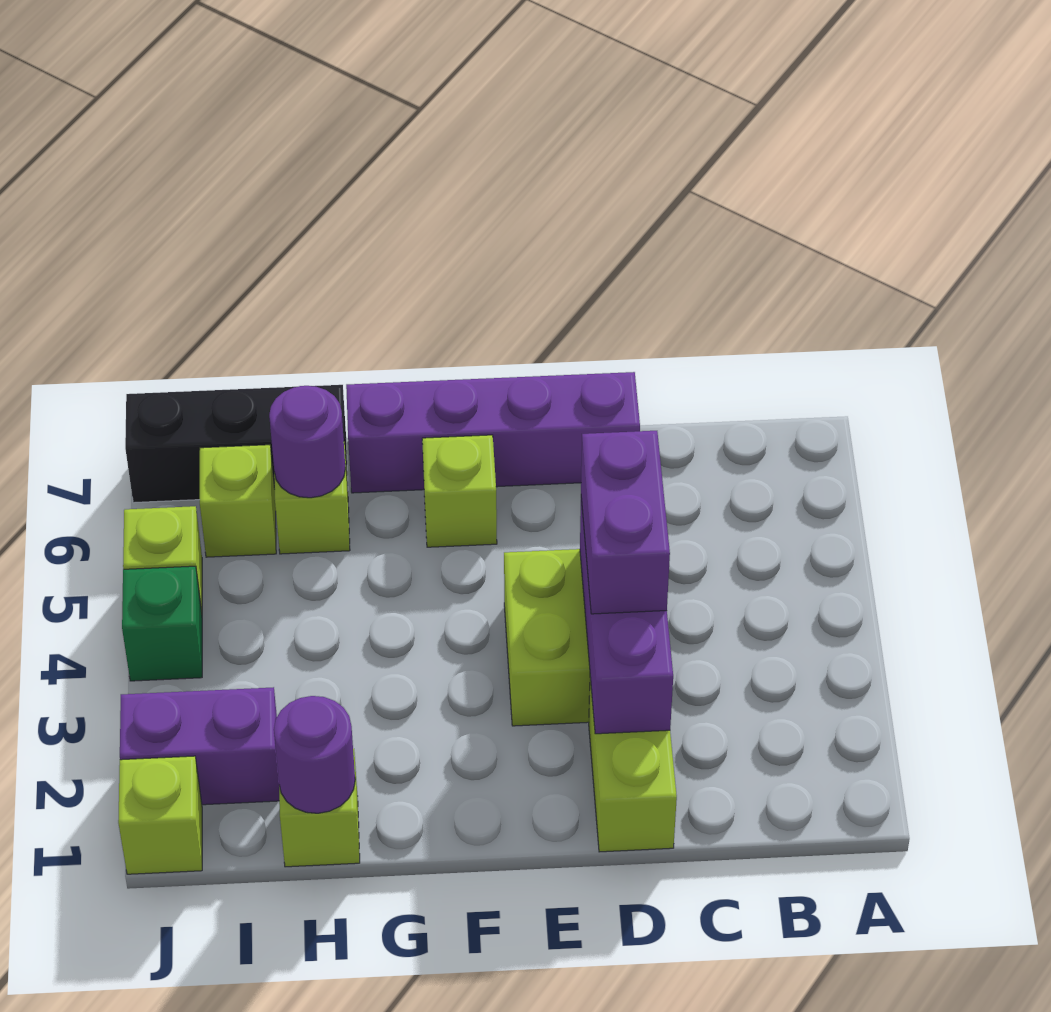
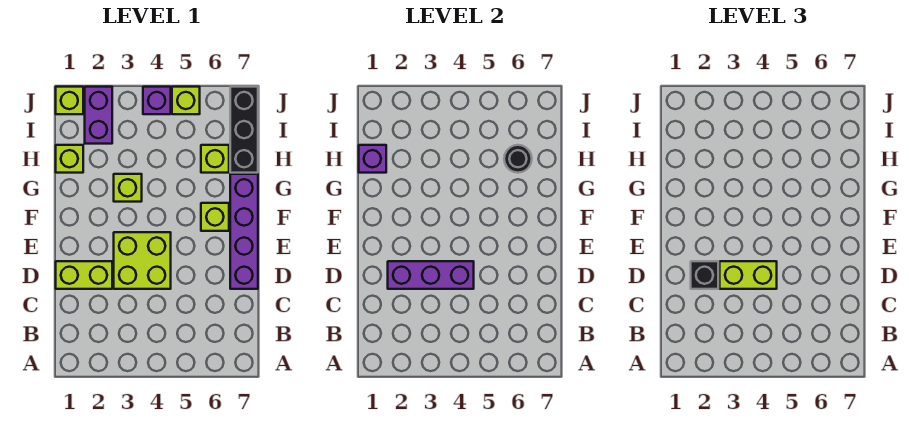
none -> black 1x1 brick [691,261,718,289]
purple 1x2 brick [581,431,670,614] -> lime 1x2 brick [720,261,777,289]
purple 1x1 round brick [274,696,355,813] -> purple 1x1 brick [359,145,386,173]
purple 1x1 round brick [269,386,345,498] -> black 1x1 round brick [504,145,532,173]
lime 1x1 brick [200,445,276,557] -> lime 1x1 brick moved to [114,174,142,202]
green 1x1 brick [122,566,202,681] -> purple 1x1 brick [143,87,171,114]

